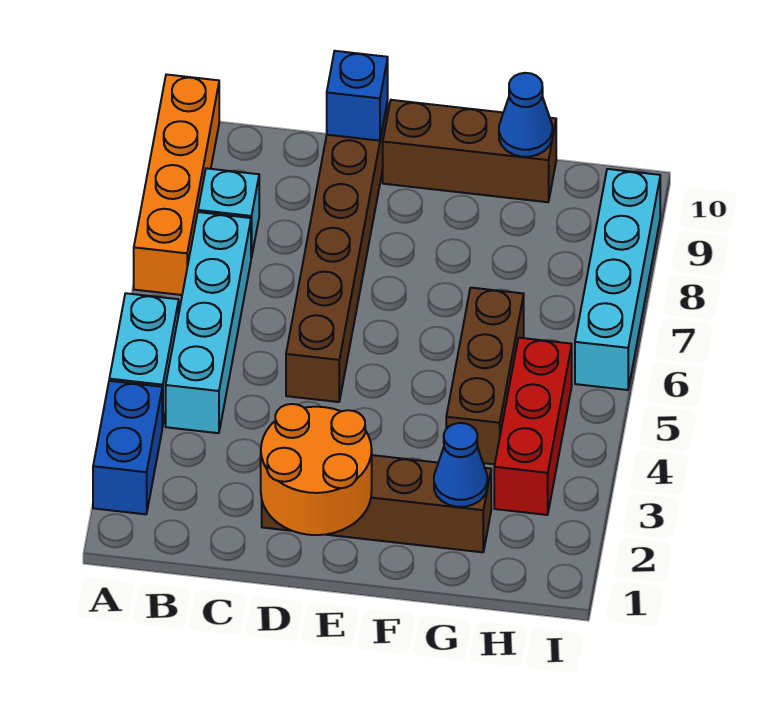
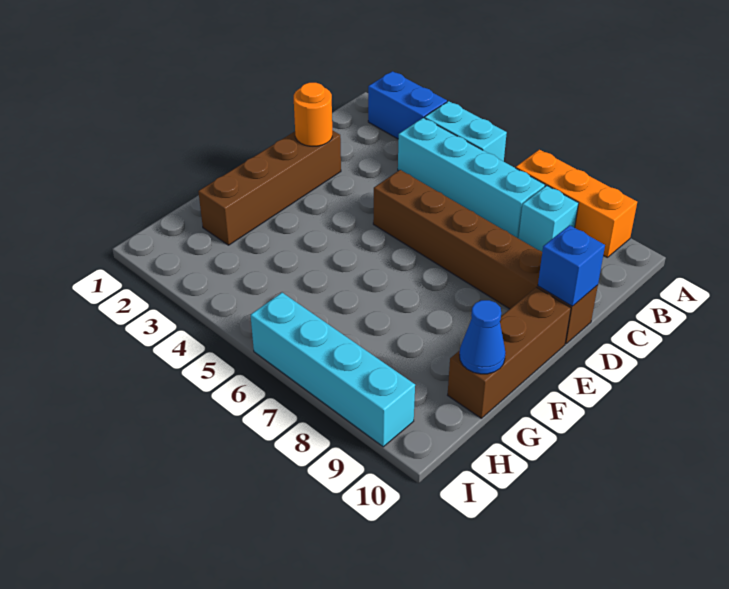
orange 1x4 brick [134,74,219,295] -> orange 1x3 brick [516,150,637,258]
orange 2x2 round brick [261,404,372,535] -> orange 1x1 round brick [294,83,332,146]
blue 1x1 cone [434,423,487,507] -> none
brown 1x3 brick [446,288,524,464] -> none
red 1x3 brick [494,338,572,515] -> none

